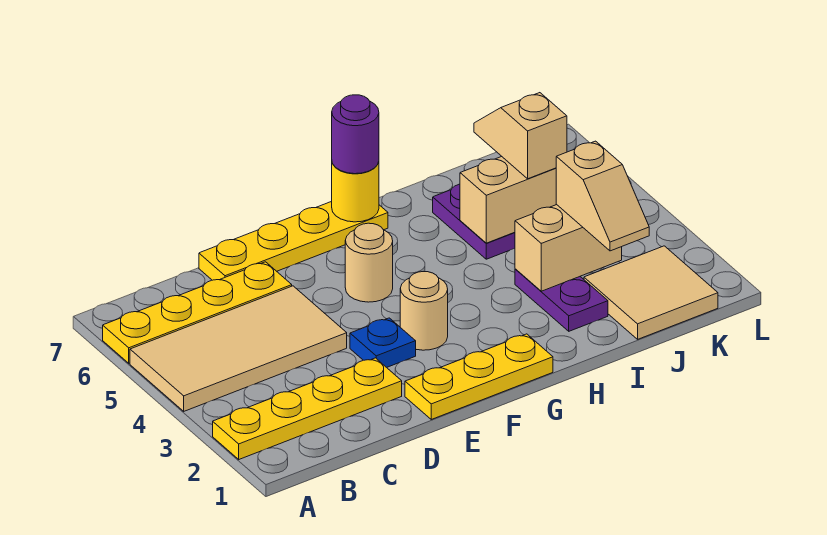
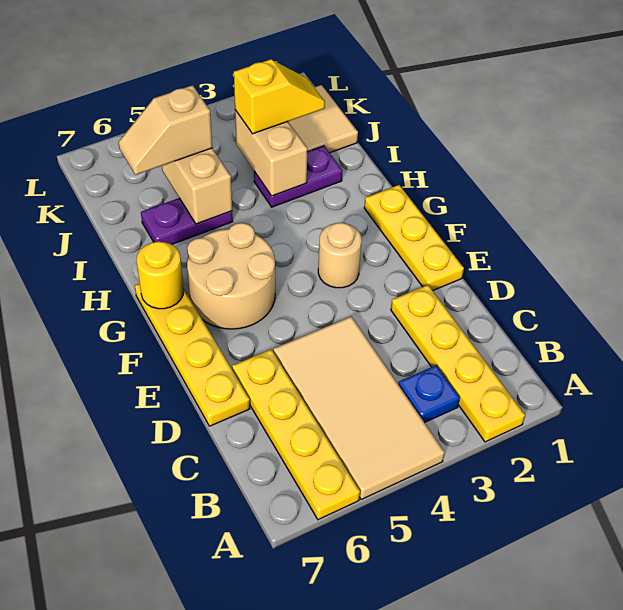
blue 1x1 plate [350,318,416,367] -> blue 1x1 plate moved to [398,365,460,423]
tan 1x1 round brick [345,223,393,302] -> tan 2x2 round brick [187,223,275,329]
purple 1x1 round brick [332,95,379,174] -> none
tan 1x2 slope [556,141,649,251] -> yellow 1x2 slope [234,59,325,134]

